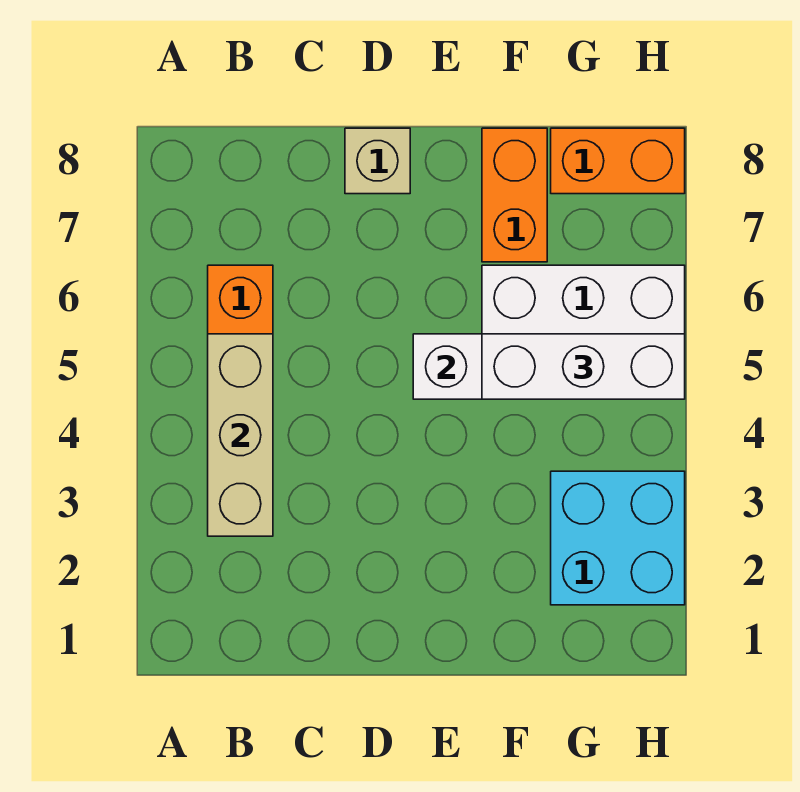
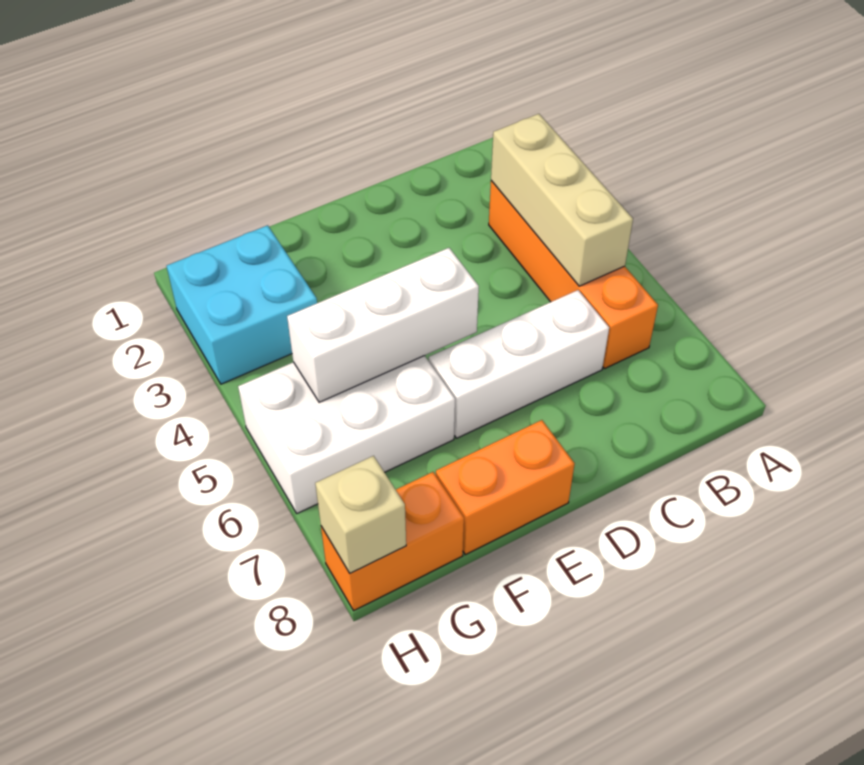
tan 1x1 brick [345,128,410,194] -> tan 1x1 brick moved to [315,456,406,573]
white 1x3 brick [482,334,685,399] -> white 1x3 brick moved to [429,290,609,438]
orange 1x2 brick [482,128,547,262] -> orange 1x2 brick turned to [436,420,575,555]

